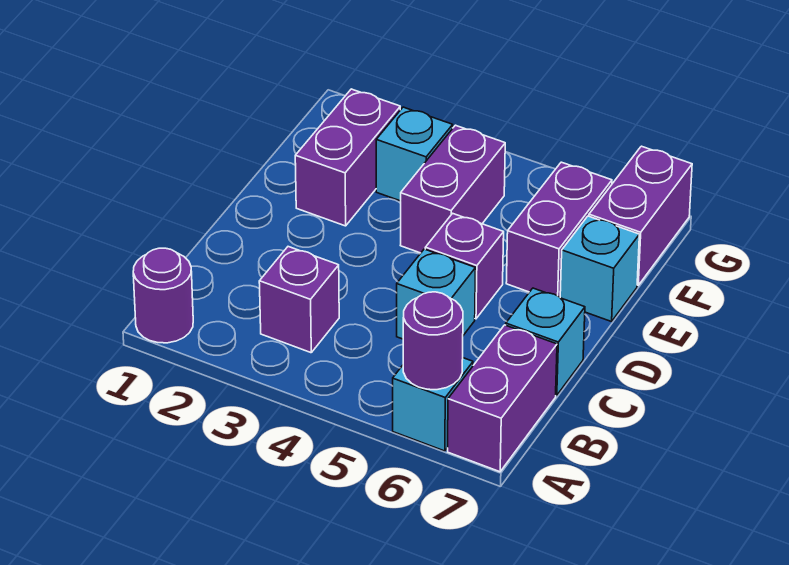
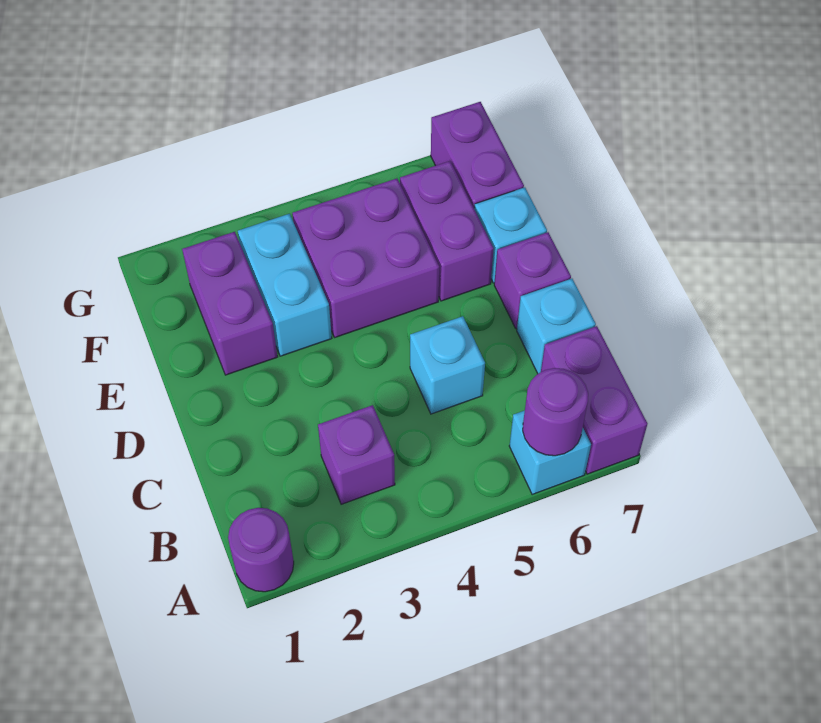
purple 1x1 brick [425,213,504,319] -> purple 1x1 brick moved to [494,232,571,329]
purple 1x2 brick [400,125,505,253] -> purple 2x2 brick [292,179,439,337]
cyan 1x1 brick [376,107,453,201] -> cyan 1x2 brick [238,214,332,356]

